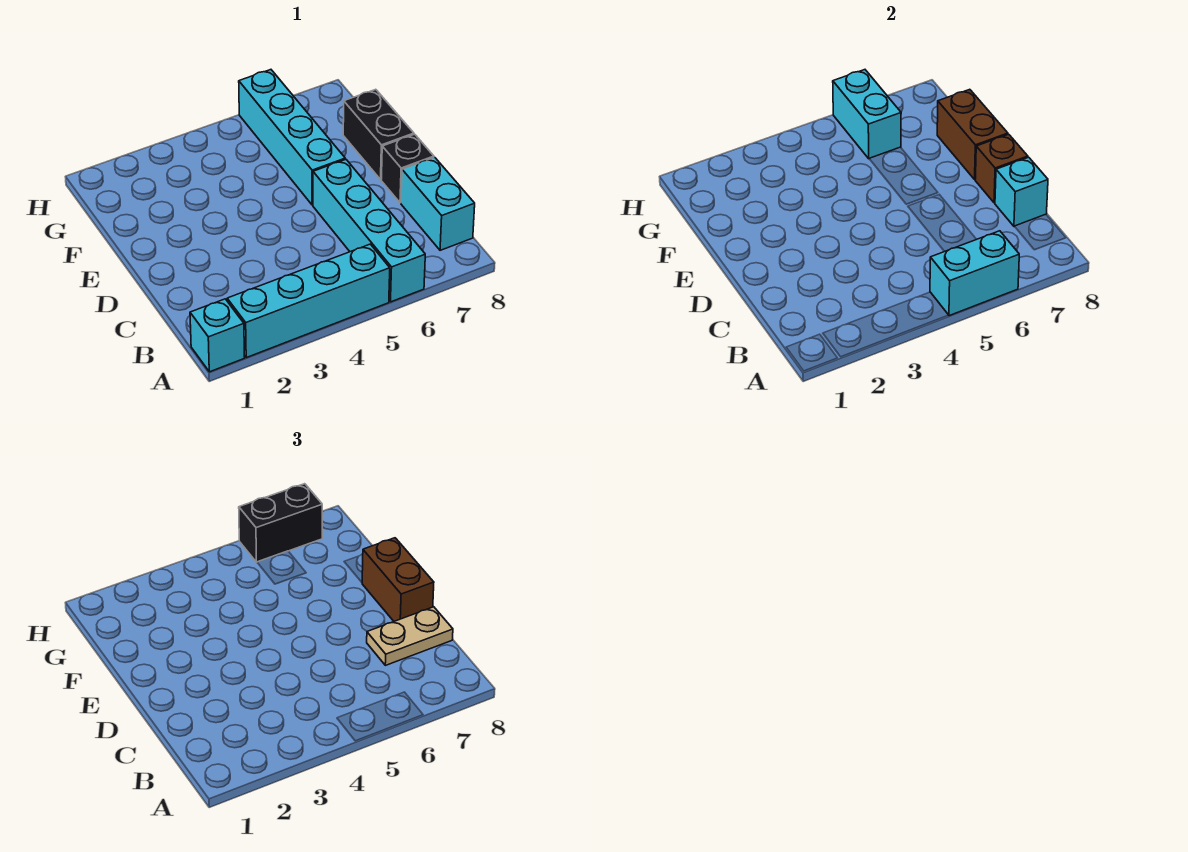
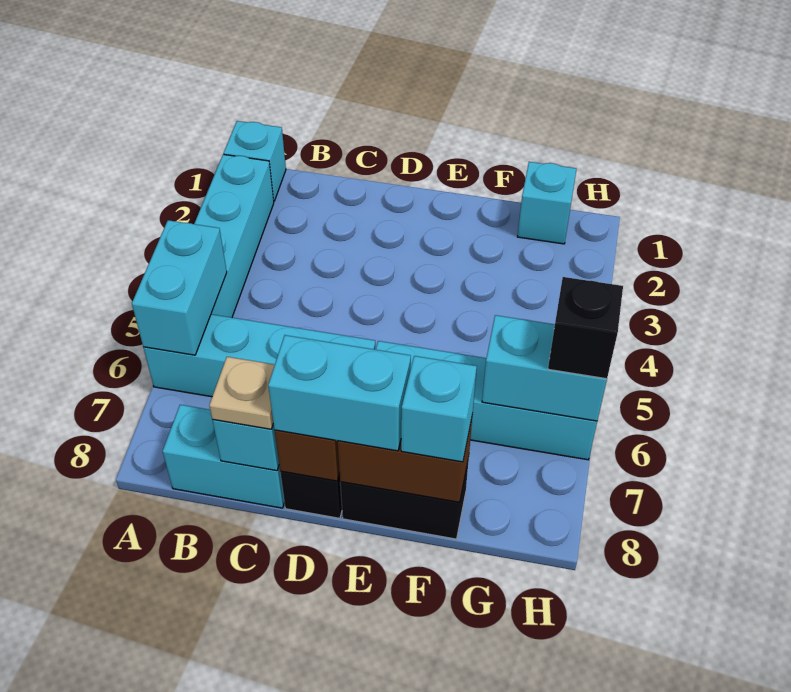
tan 1x2 plate [367,607,453,665] -> tan 1x1 plate [209,357,275,429]
brown 1x2 brick [362,538,434,621] -> cyan 1x2 brick [268,335,411,451]
none -> cyan 1x1 brick [401,356,477,462]
none -> cyan 1x1 brick [518,162,577,244]
black 1x2 brick [239,484,322,562] -> black 1x1 brick [548,277,623,379]

